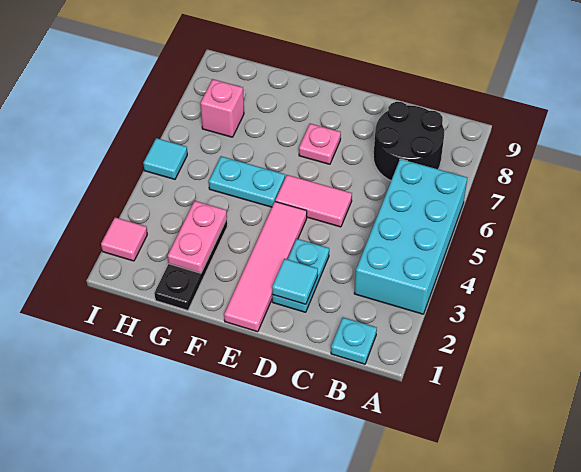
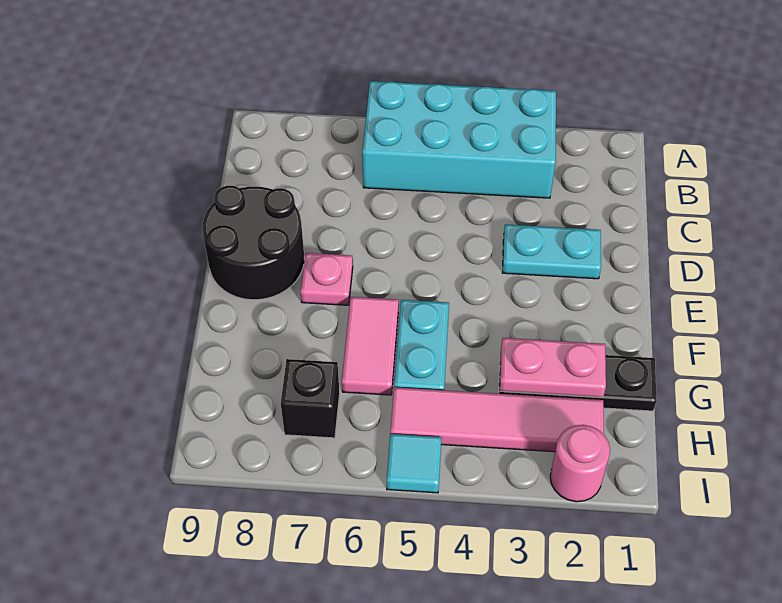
cyan 1x1 plate [331,318,377,364] -> none
black 2x2 round brick [373,102,444,181] -> black 2x2 round brick moved to [202,186,304,300]
cyan 1x1 tile [272,259,318,304] -> none
pink 1x2 tile [275,175,352,227] -> pink 1x2 tile moved to [342,297,399,395]
pink 1x4 tile [224,202,307,332] -> pink 1x4 tile moved to [390,387,604,452]
pink 1x1 brick [200,79,244,137] -> black 1x1 brick [281,359,340,438]
pink 1x1 tile [101,217,147,261] -> pink 1x1 round brick [550,425,610,502]

